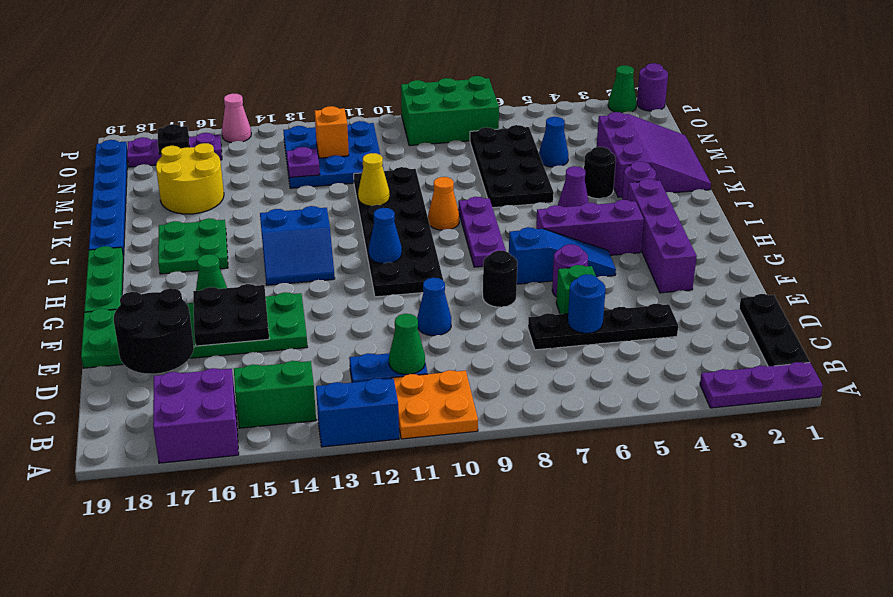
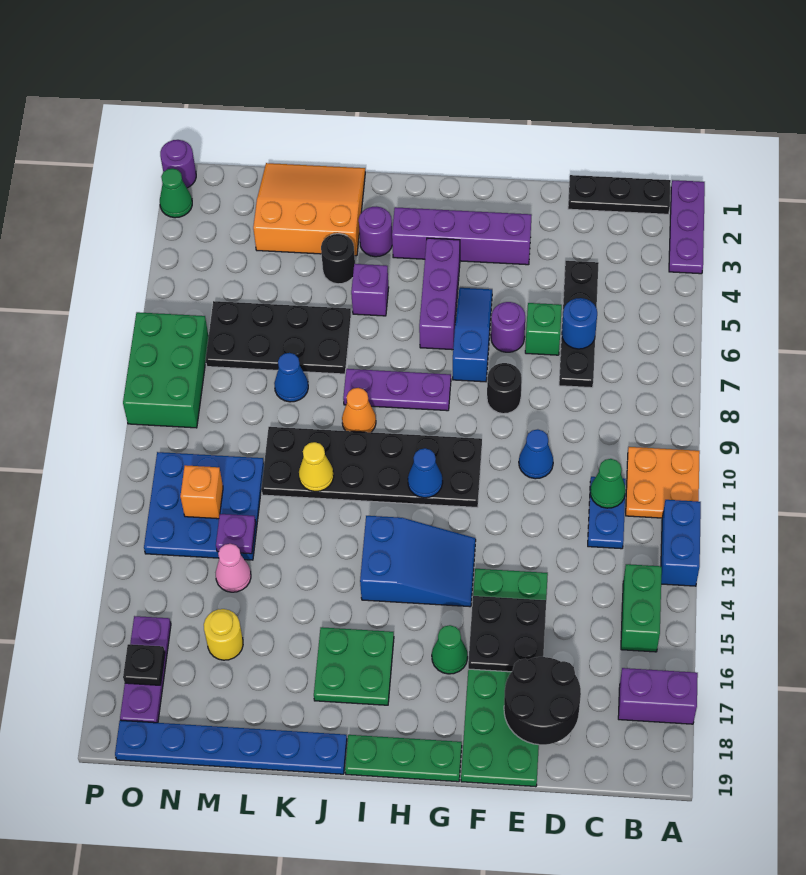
purple 2x2 brick [153,368,239,463] -> purple 1x2 brick [618,668,698,724]
blue 2x2 slope [260,206,335,285] -> blue 2x3 slope [360,516,476,607]
purple 1x1 cone [558,166,589,207] -> purple 1x1 brick [351,264,389,316]
purple 3x3 slope [597,112,711,197] -> orange 3x3 slope [253,163,365,256]
yellow 2x2 round brick [156,143,224,214] -> yellow 1x1 round brick [204,609,243,660]
blue 1x1 cone [539,117,568,167] -> blue 1x1 cone moved to [274,353,308,402]
pink 1x1 cone [222,93,251,143] -> pink 1x1 cone moved to [216,544,251,592]

